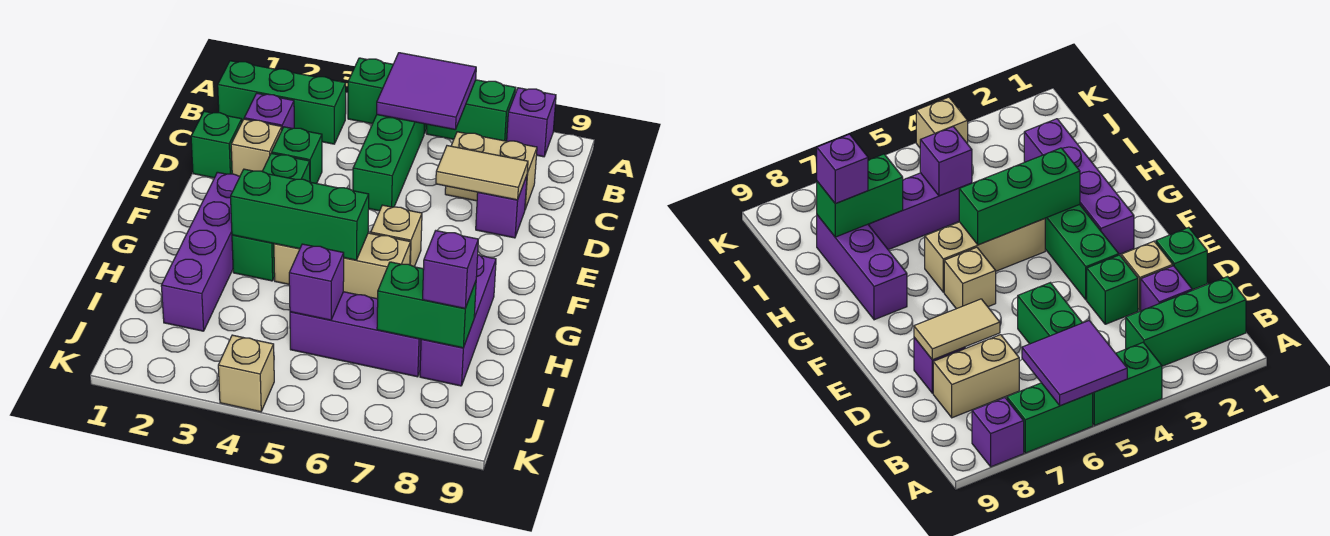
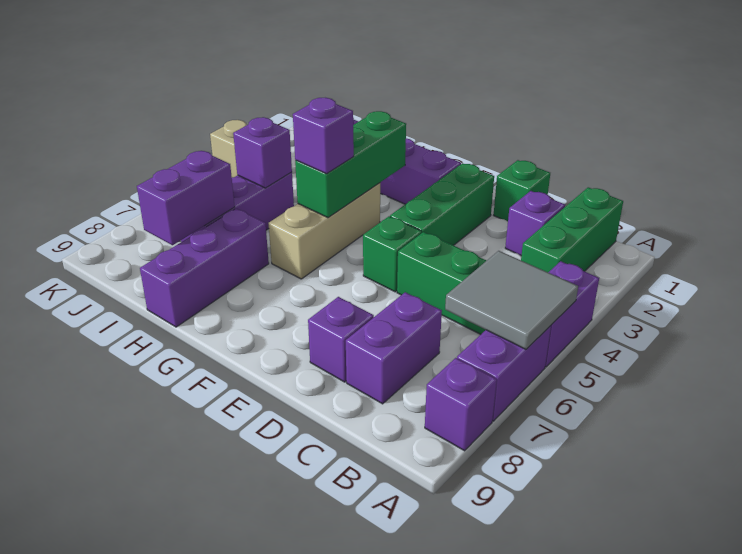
green 1x2 brick [348,58,427,134] -> purple 1x2 brick [545,261,599,367]
purple 2x2 tile [377,53,476,129] -> grey 2x2 tile [445,251,578,349]
green 1x2 brick [427,80,516,141] -> purple 1x2 brick [457,326,551,421]
tan 1x2 brick [445,132,537,209] -> purple 1x2 brick [346,292,442,404]
tan 1x1 brick [231,119,282,176] -> none
green 1x1 brick [272,127,322,184] -> green 1x1 brick moved to [363,216,422,292]
tan 1x2 tile [436,146,528,200] -> none
green 1x3 brick [232,153,310,281] -> green 1x3 brick turned to [390,163,494,245]
tan 1x1 brick [371,205,422,267] -> none
purple 1x3 brick [420,255,496,386] -> purple 1x3 brick turned to [140,209,269,327]
green 1x2 brick [377,262,476,348] -> purple 1x2 brick [137,151,235,245]
purple 1x1 brick [423,231,478,308] -> purple 1x1 brick moved to [293,98,354,174]

